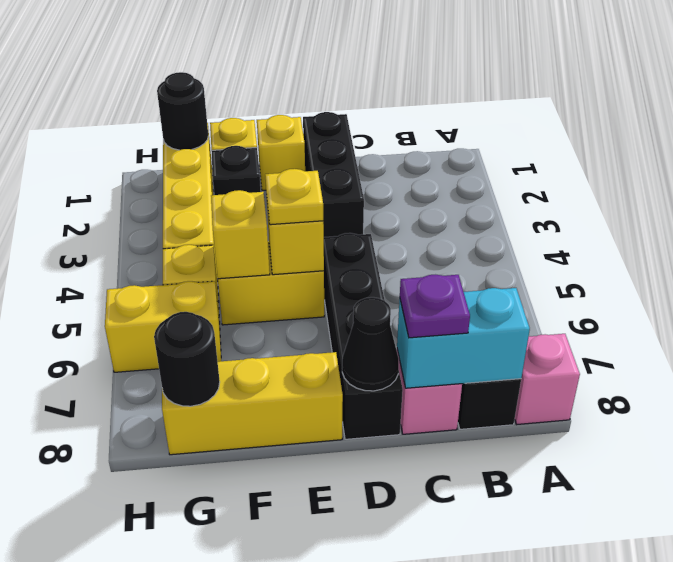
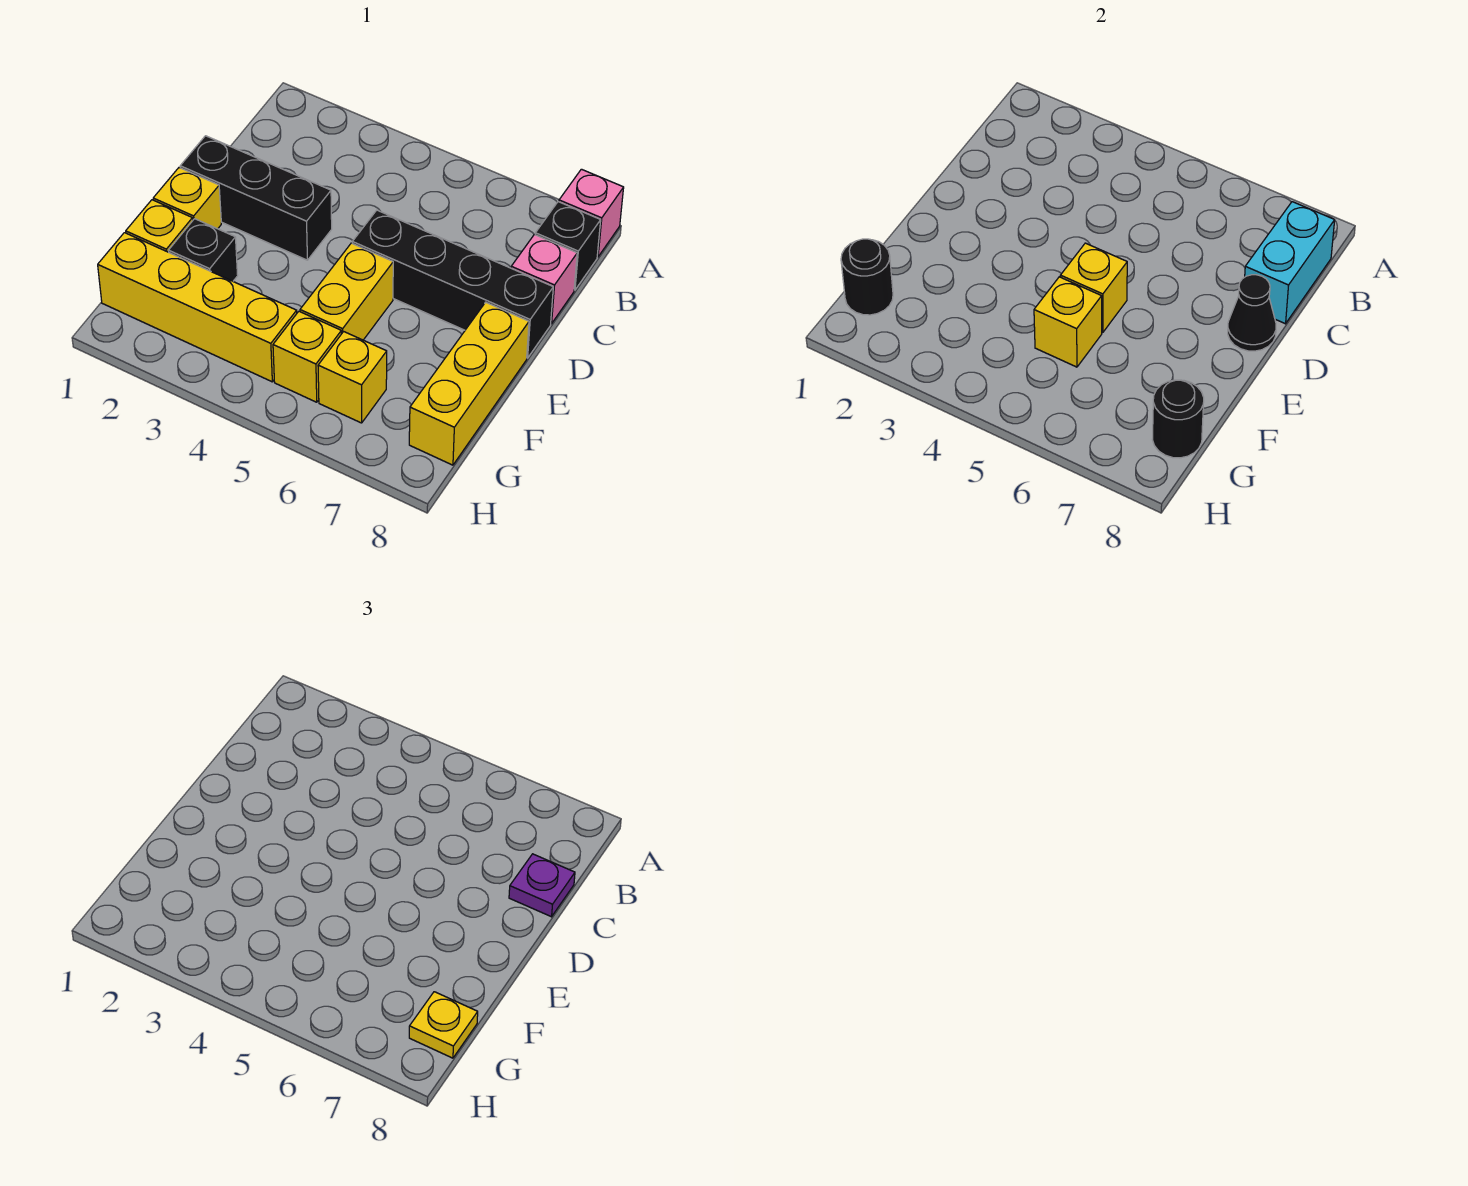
yellow 1x1 plate [265,169,323,225] -> yellow 1x1 plate moved to [409,992,478,1058]
yellow 1x2 brick [105,281,221,372] -> yellow 1x1 brick [318,332,387,423]

